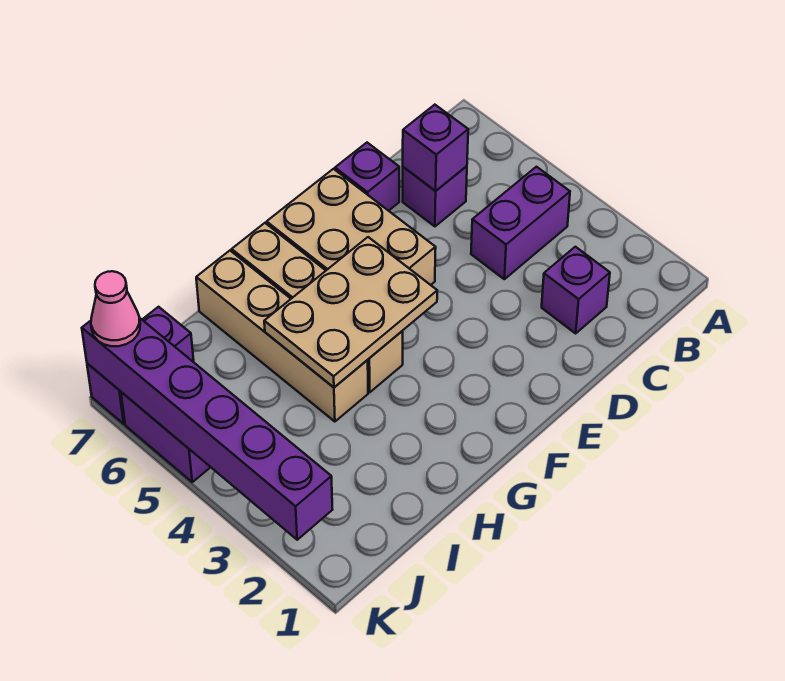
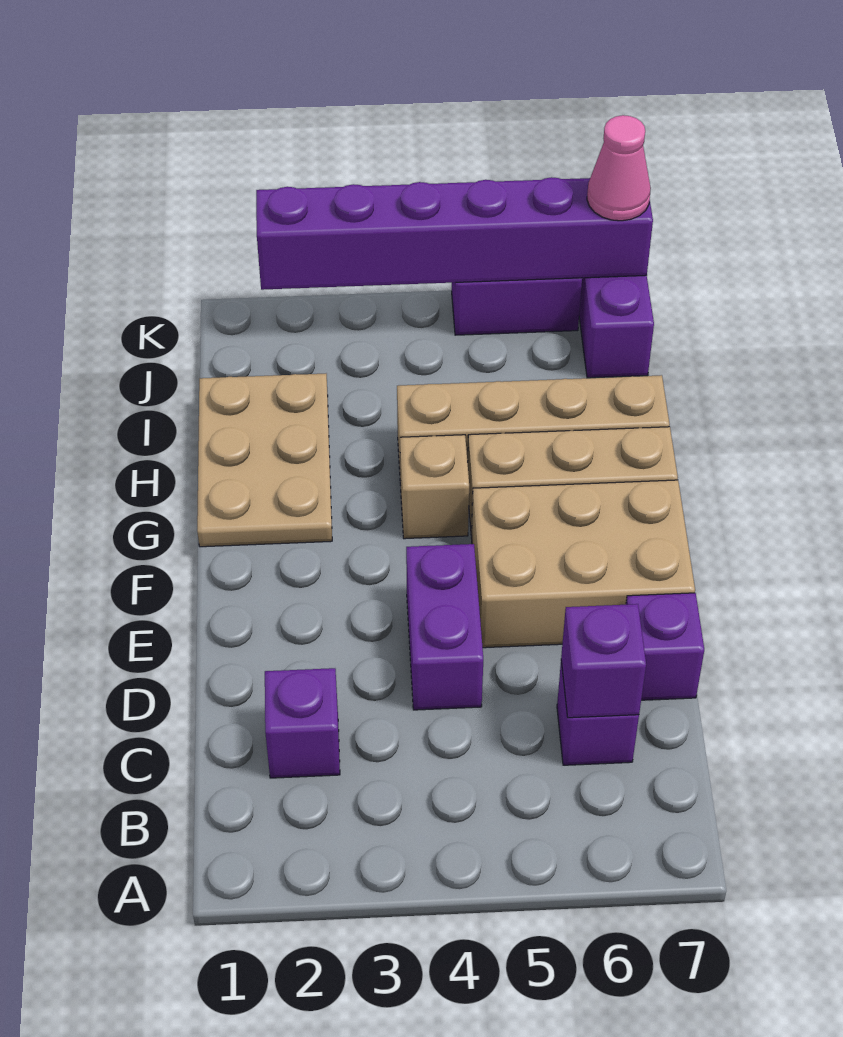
purple 1x2 brick [471,167,570,279] -> purple 1x2 brick moved to [406,544,483,710]
tan 2x3 plate [264,237,437,387] -> tan 2x3 plate moved to [197,374,332,547]

